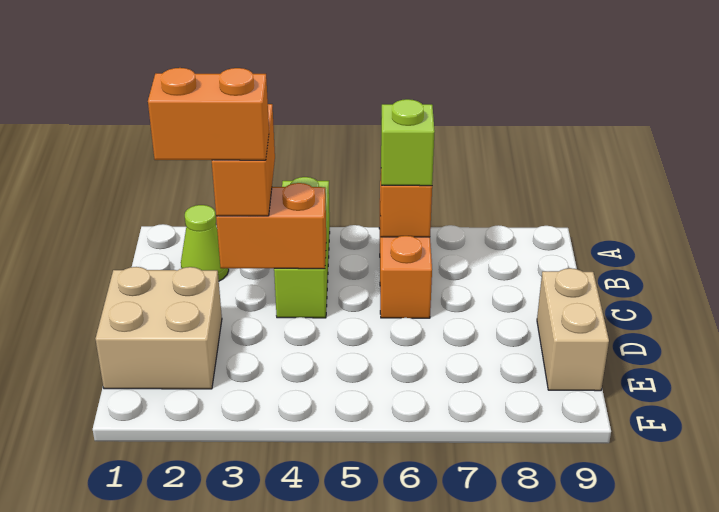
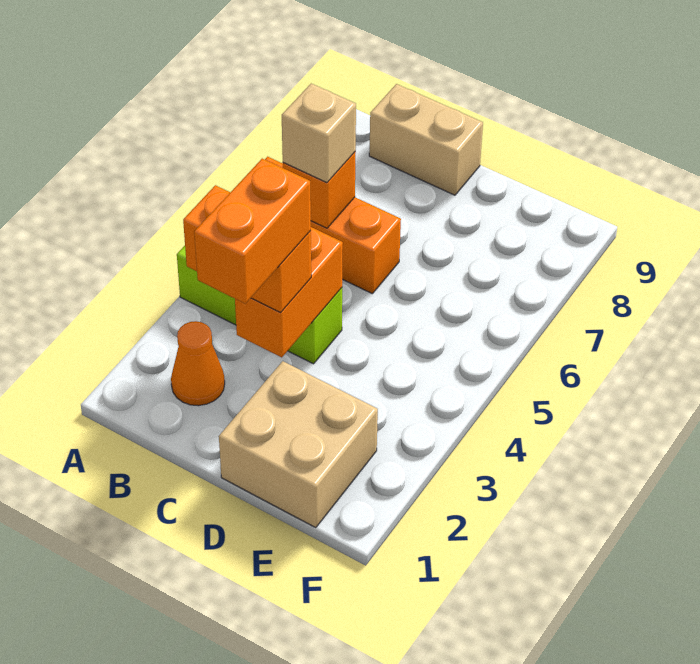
lime 1x1 cone [181,205,229,281] -> orange 1x1 cone [171,321,225,406]
lime 1x1 brick [381,99,435,186] -> tan 1x1 brick [282,84,356,183]
tan 1x2 brick [537,268,609,391] -> tan 1x2 brick moved to [369,84,483,195]

